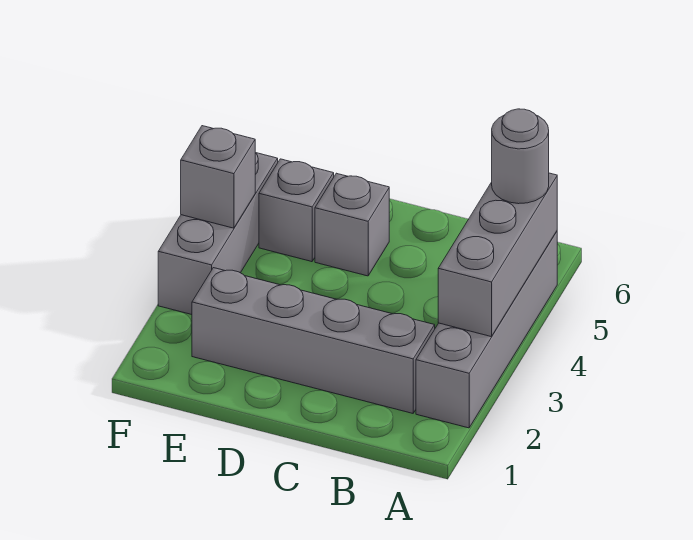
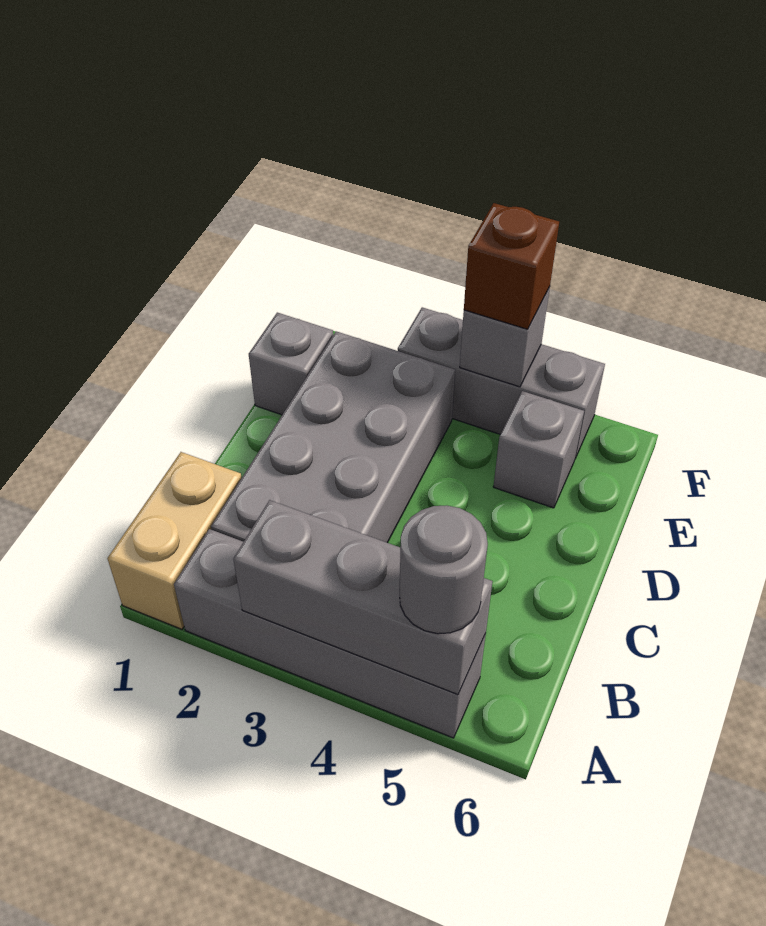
none -> tan 1x2 brick [107,452,242,629]
grey 1x4 brick [192,268,435,413] -> grey 2x4 brick [211,331,455,543]
grey 1x1 brick [315,173,389,276] -> grey 1x1 brick moved to [249,313,333,415]
none -> brown 1x1 brick [464,203,559,329]

